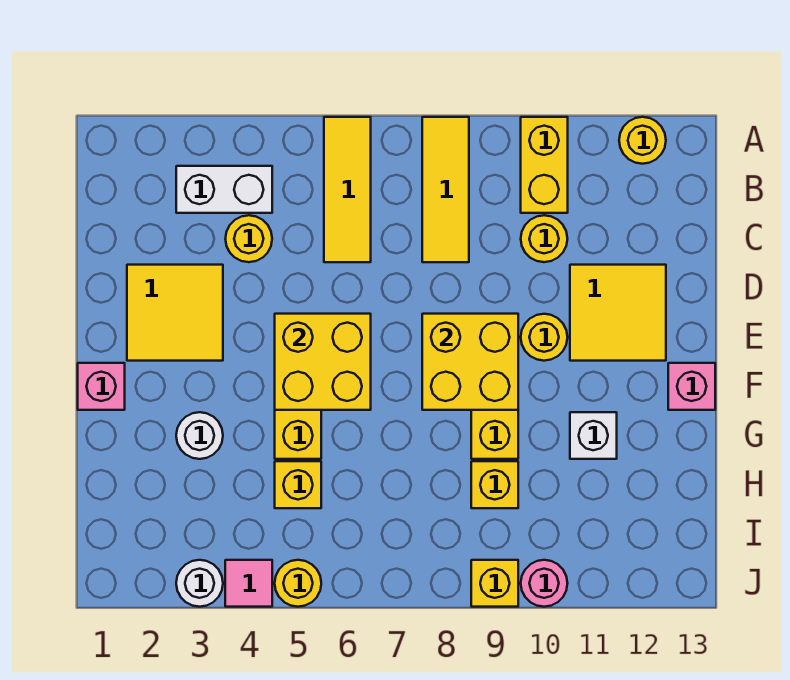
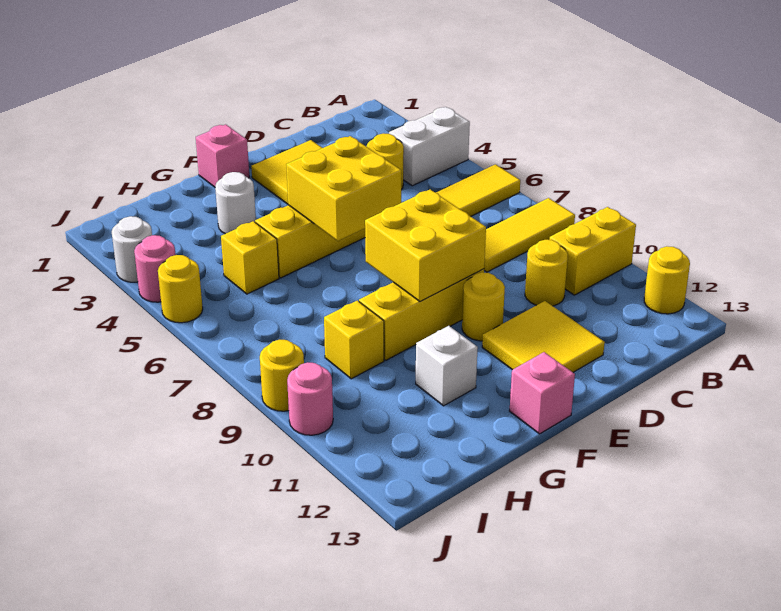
white 1x2 brick [176,166,272,213] -> white 1x2 brick turned to [389,107,470,186]
pink 1x1 tile [225,560,272,607] -> pink 1x1 round brick [134,235,176,302]
yellow 1x1 brick [471,560,518,607] -> yellow 1x1 round brick [260,340,304,411]

